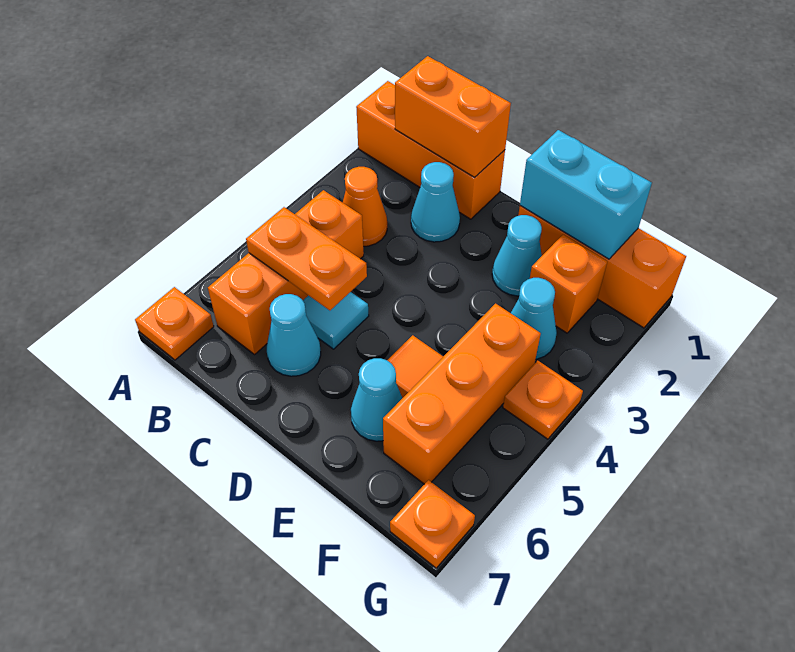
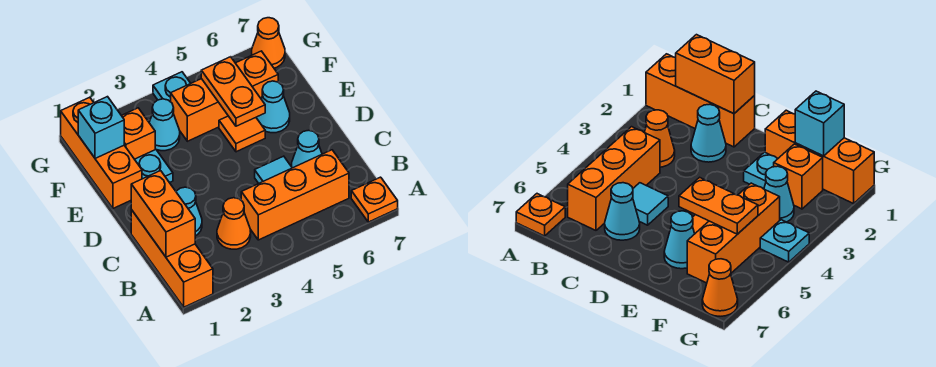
orange 1x2 plate [246,207,367,310] -> orange 1x2 plate moved to [201,57,265,126]
cyan 1x2 brick [520,130,652,259] -> cyan 1x1 brick [78,97,124,158]
cyan 1x1 cone [492,215,542,296] -> cyan 1x1 plate [135,149,173,183]
orange 1x1 plate [503,361,583,439] -> cyan 1x1 plate [153,72,191,102]
orange 1x1 plate [390,480,475,568] -> orange 1x1 cone [252,18,285,68]

